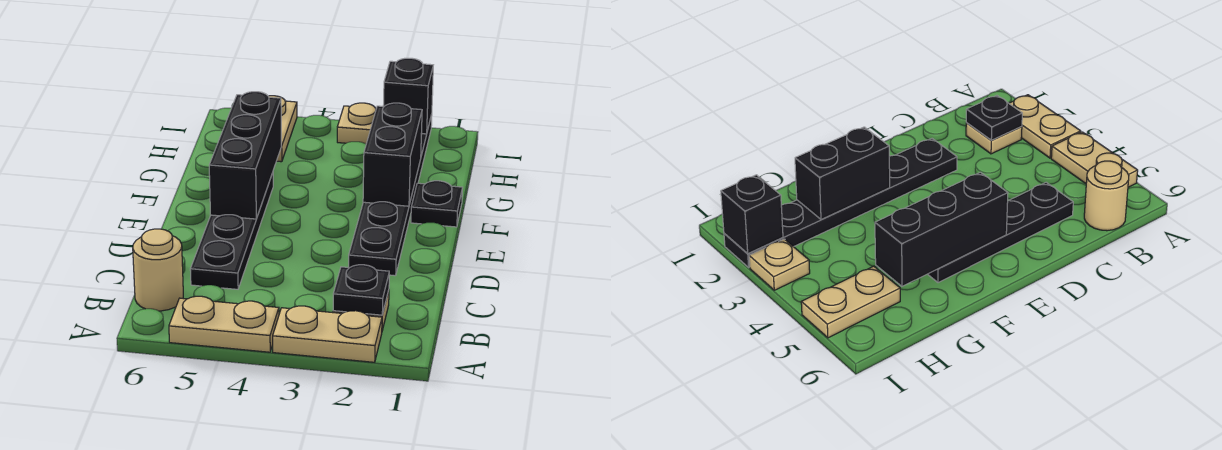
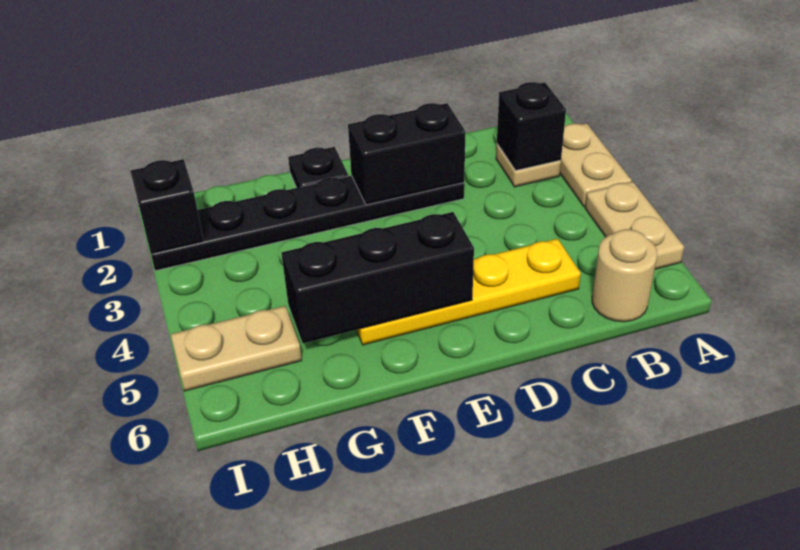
black 1x1 plate [333,265,389,315] -> black 1x1 brick [497,82,566,171]
black 1x4 plate [190,173,273,289] -> yellow 1x4 plate [356,239,581,345]
black 1x2 brick [363,103,422,206] -> black 1x2 brick moved to [348,103,466,205]
tan 1x1 plate [337,103,376,144] -> none

